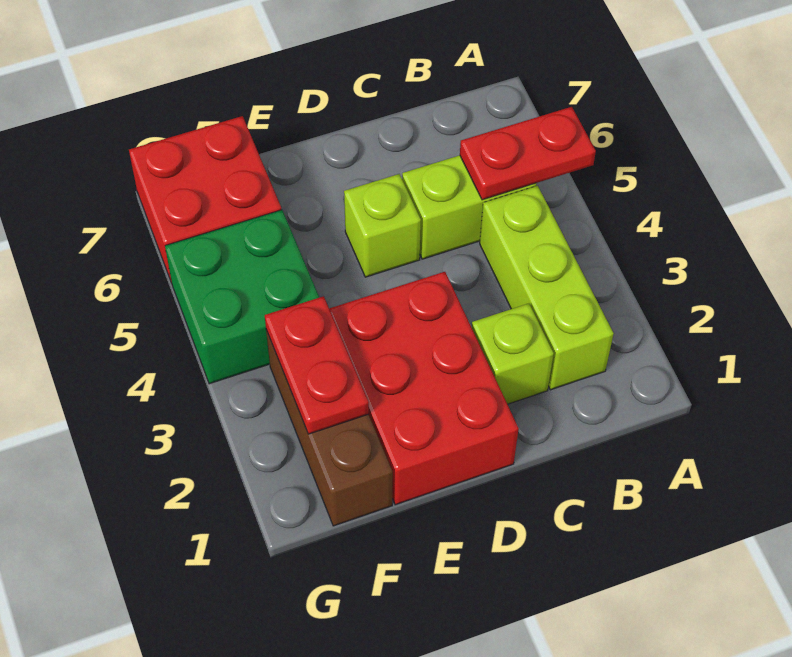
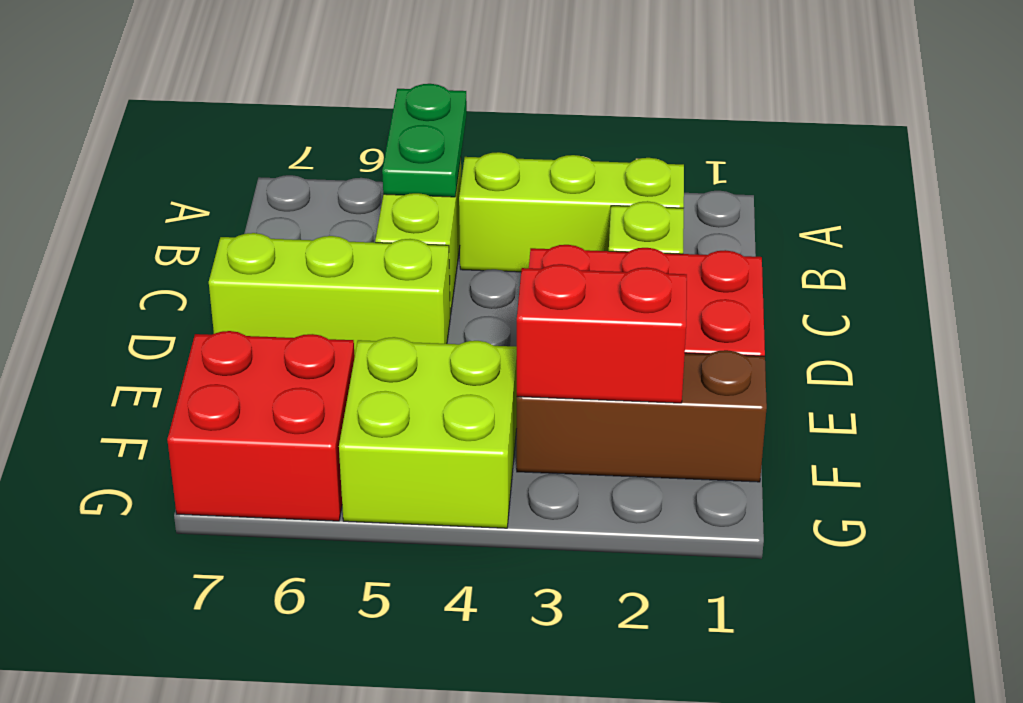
red 1x2 plate [460,107,596,200] -> green 1x2 plate [382,84,467,197]
lime 1x1 brick [344,174,421,277] -> lime 1x3 brick [209,233,450,355]
red 1x2 plate [265,296,369,434] -> red 1x2 brick [517,264,687,403]
green 2x2 brick [165,210,319,384] -> lime 2x2 brick [339,337,517,528]

